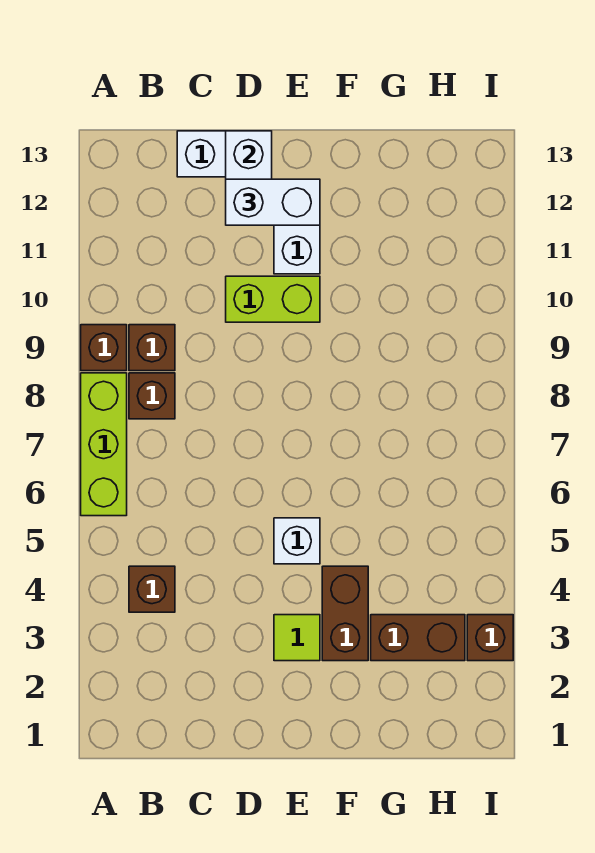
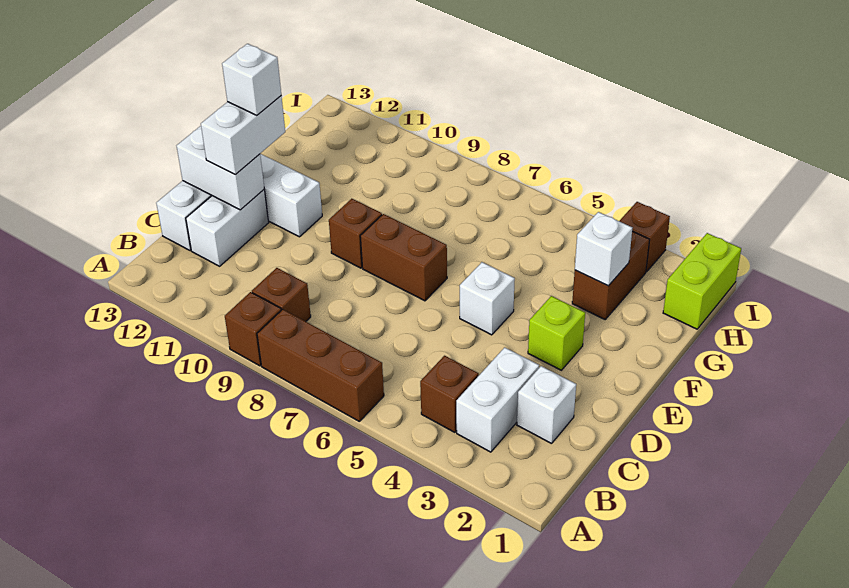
lime 1x3 brick [81,373,127,516] -> brown 1x3 brick [257,309,384,421]
none -> white 1x2 brick [456,347,539,452]
brown 1x1 brick [129,373,175,419] -> brown 1x1 brick moved to [329,199,382,268]
none -> white 1x1 brick [517,366,576,444]
none -> white 1x2 brick [186,190,269,266]
lime 1x2 brick [226,276,320,322] -> lime 1x2 brick moved to [663,233,741,329]
lime 1x1 tile [274,615,320,661] -> lime 1x1 brick [528,296,585,370]
none -> white 1x1 brick [222,44,281,115]
brown 1x2 brick [322,566,368,661] -> brown 1x2 brick moved to [360,214,447,301]
none -> white 1x1 brick [575,212,632,286]

